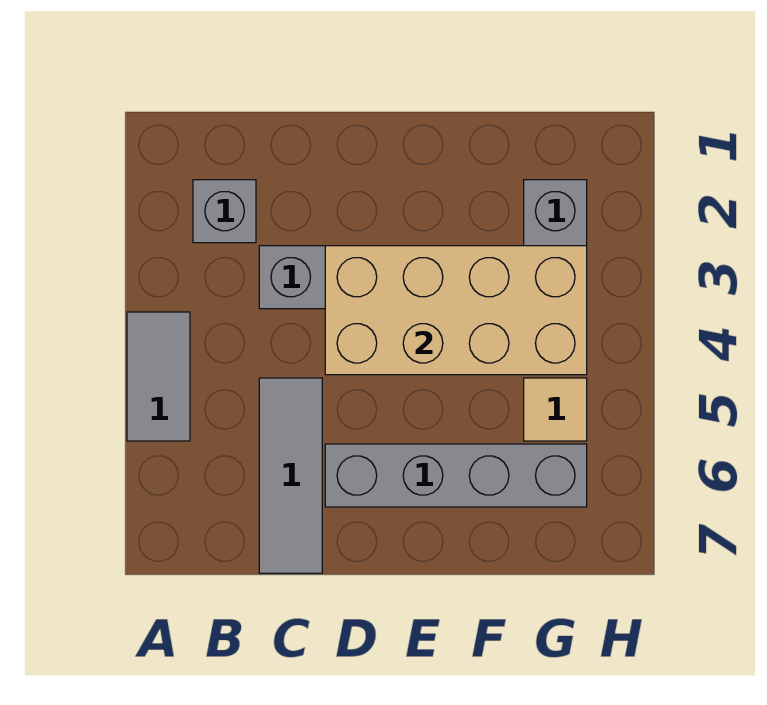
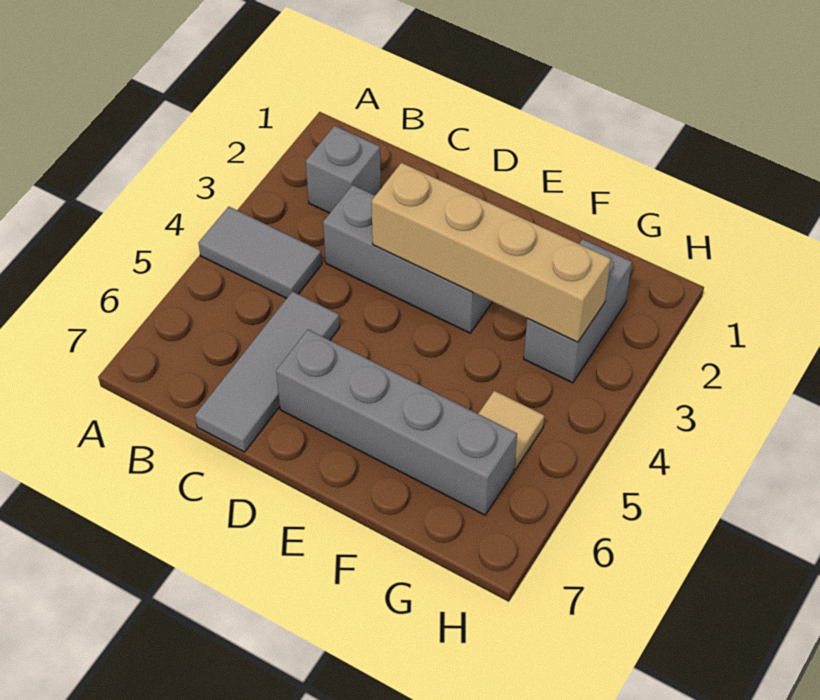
grey 1x2 tile [127,312,190,441] -> grey 1x2 tile turned to [199,207,322,298]
tan 2x4 brick [325,246,587,375] -> tan 1x4 brick [372,163,611,342]

